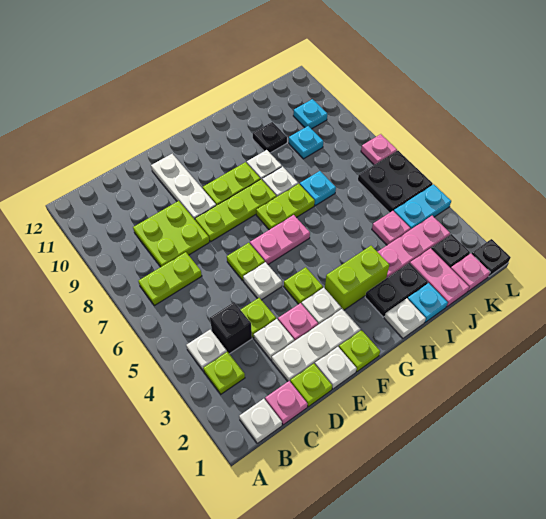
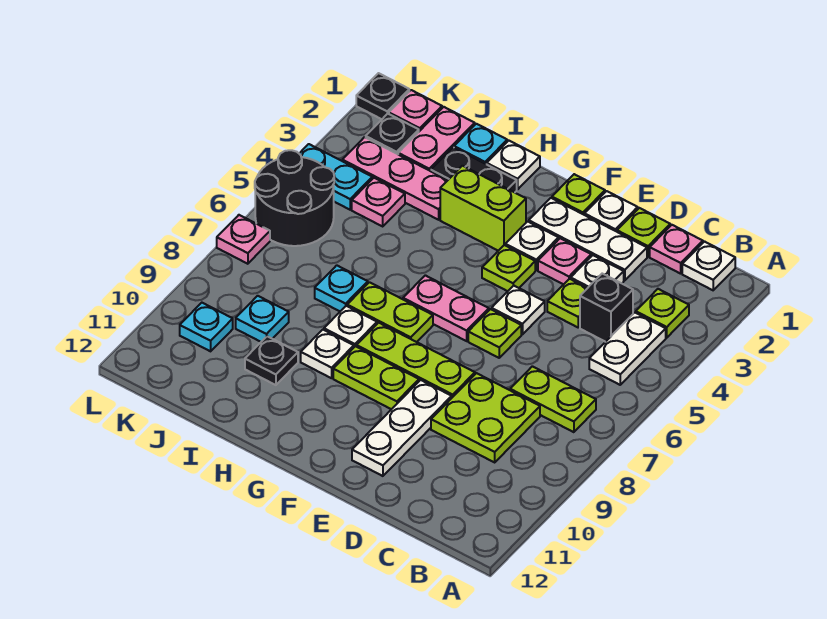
white 1x1 plate [186,330,227,371] -> white 1x2 plate [589,312,666,385]
black 2x2 plate [358,150,433,213] -> black 2x2 round brick [255,150,334,246]

